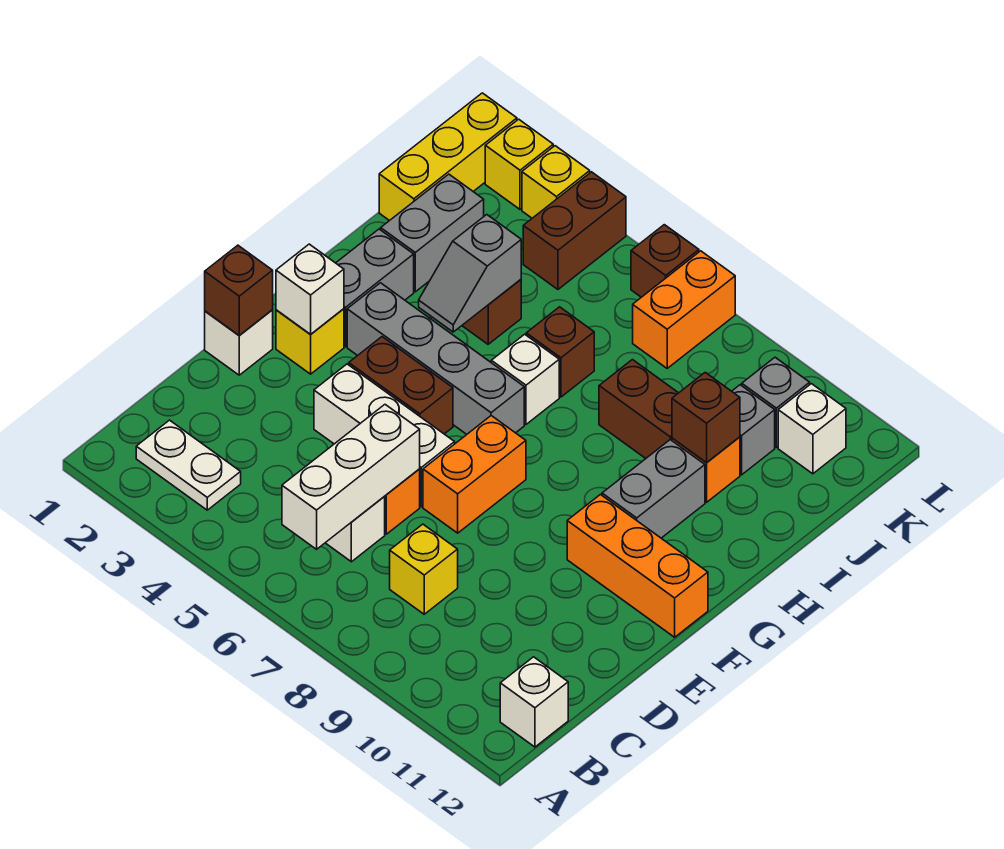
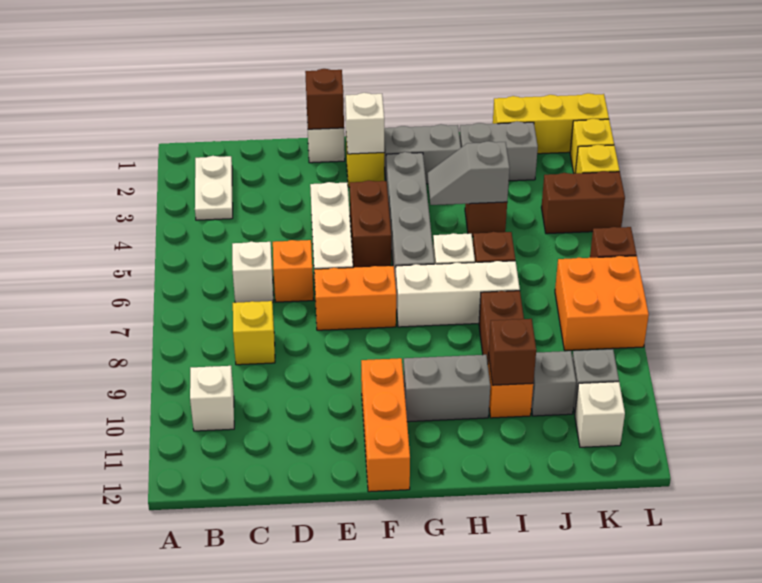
white 1x3 brick [282,405,420,549] -> white 1x3 brick moved to [396,261,520,327]
white 1x1 brick [500,657,568,747] -> white 1x1 brick moved to [190,366,234,431]
orange 1x2 brick [633,251,735,368] -> orange 2x2 brick [555,256,649,351]

